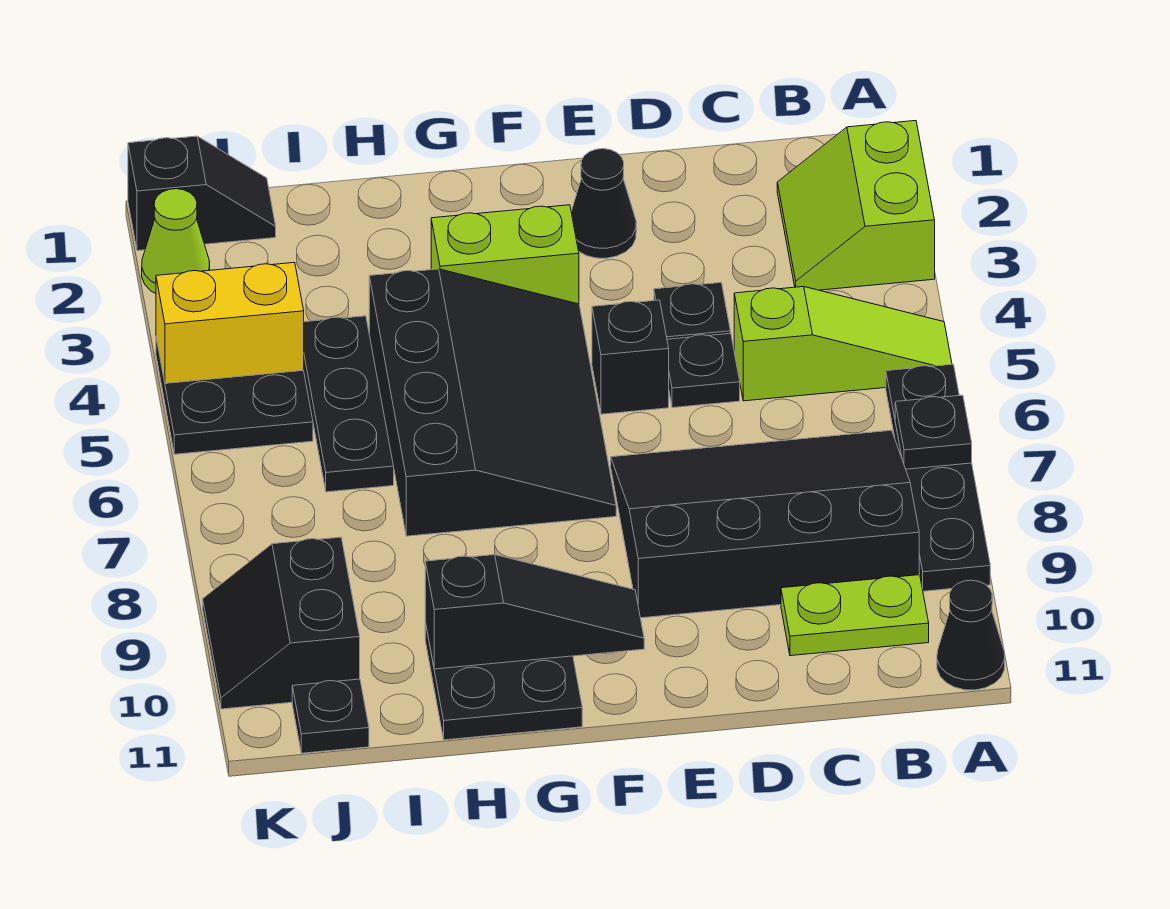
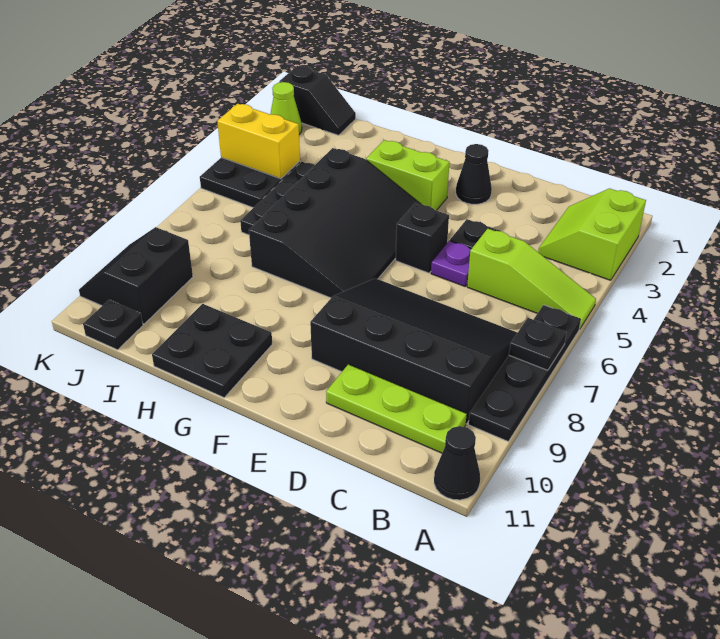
lime 1x2 plate [781,575,929,656] -> lime 1x3 plate [326,364,467,453]
black 1x1 plate [667,333,740,408] -> purple 1x1 plate [431,241,471,286]
black 1x3 slope [425,555,644,669] -> none

